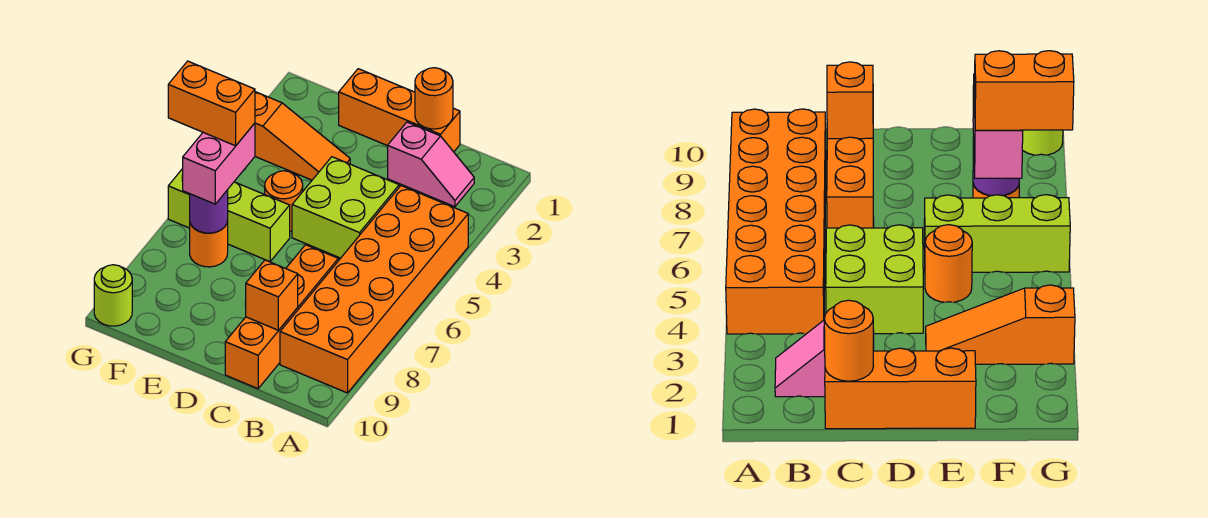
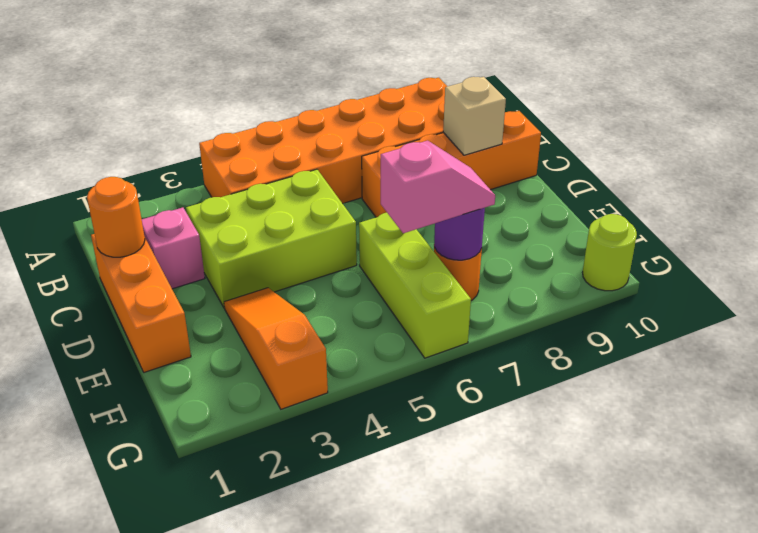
lime 2x2 brick [292,157,399,258] -> lime 2x3 brick [186,169,357,308]
orange 1x1 brick [245,260,298,330] -> tan 1x1 brick [443,77,506,155]
orange 1x1 round brick [265,171,303,231] -> none
pink 1x2 brick [182,123,255,204] -> pink 1x2 slope [381,141,495,233]
orange 1x2 brick [168,61,255,146] -> none

